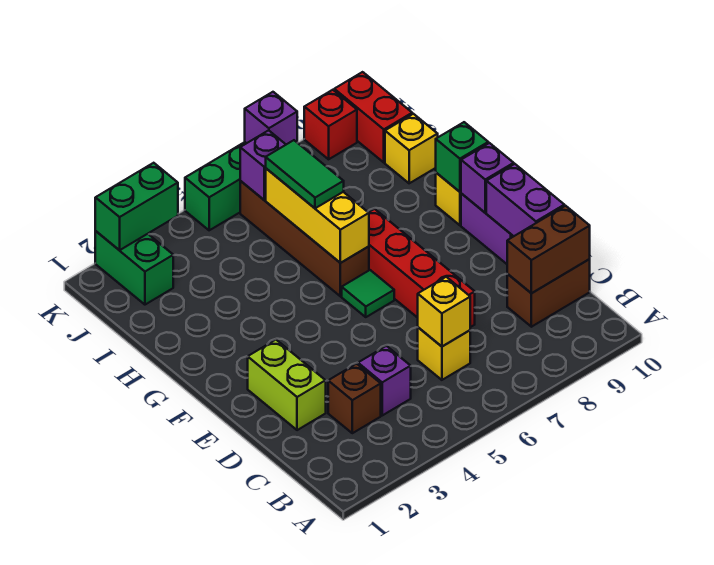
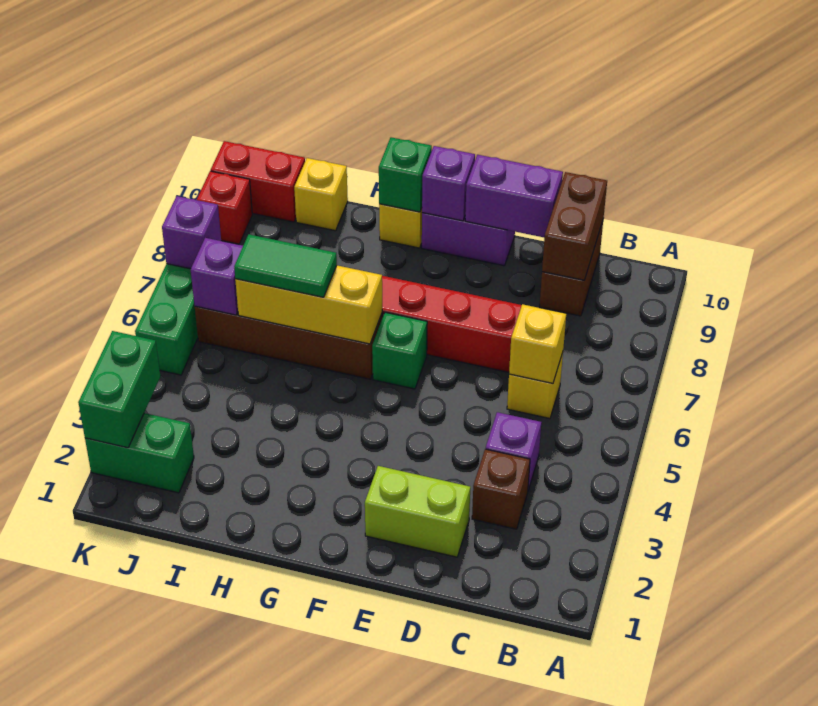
green 1x1 tile [342,270,394,317] -> green 1x1 brick [372,312,427,389]

